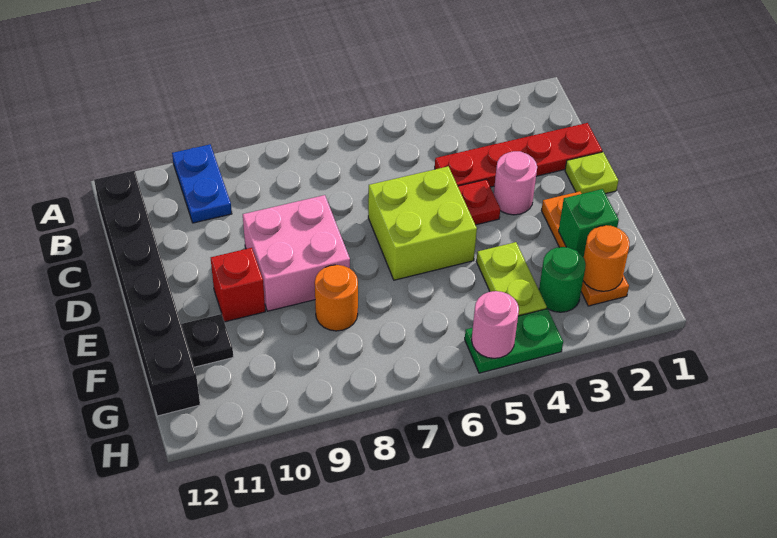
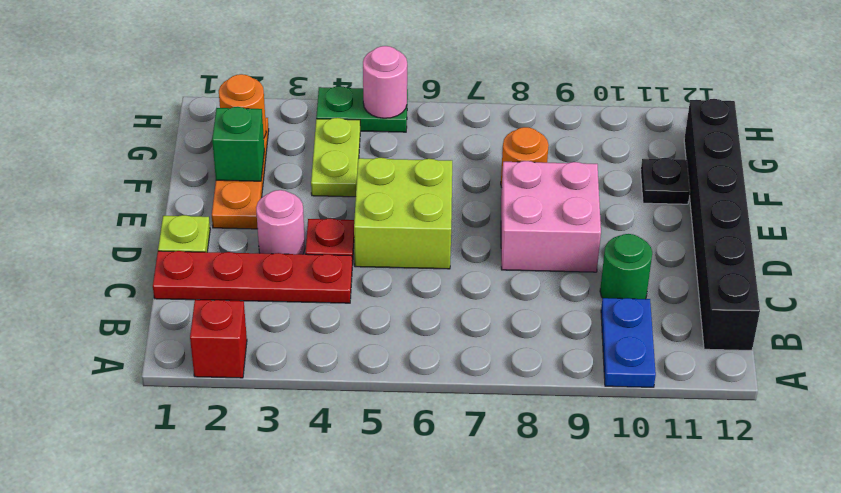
red 1x1 brick [211,248,265,322] -> red 1x1 brick moved to [190,300,247,378]
green 1x1 round brick [539,247,586,312] -> green 1x1 round brick moved to [600,234,652,299]

